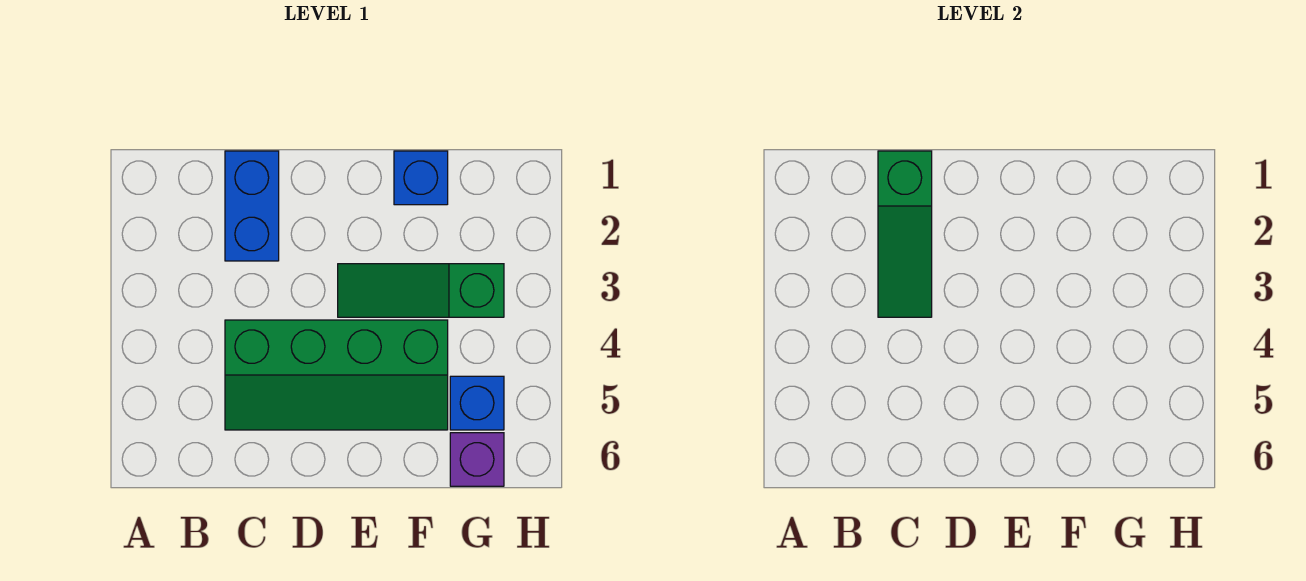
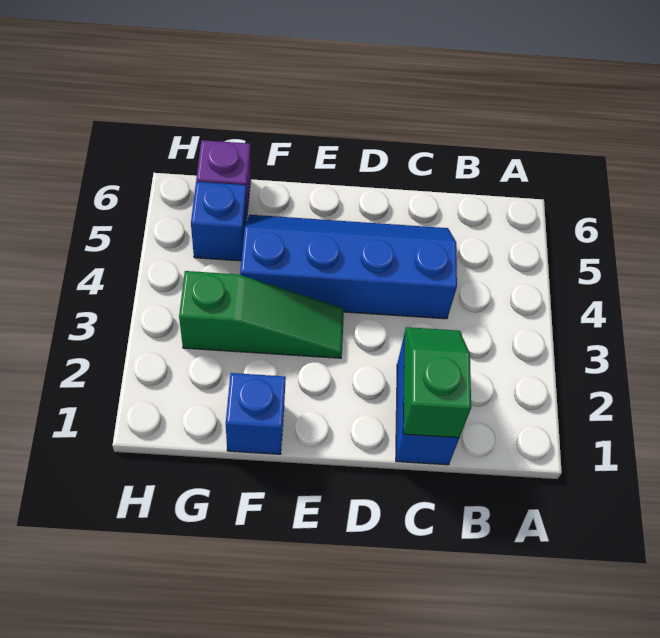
green 1x3 slope [878,151,932,317] -> green 1x2 slope [403,327,471,438]
green 2x4 slope [225,320,448,430] -> blue 2x4 slope [240,215,457,319]

